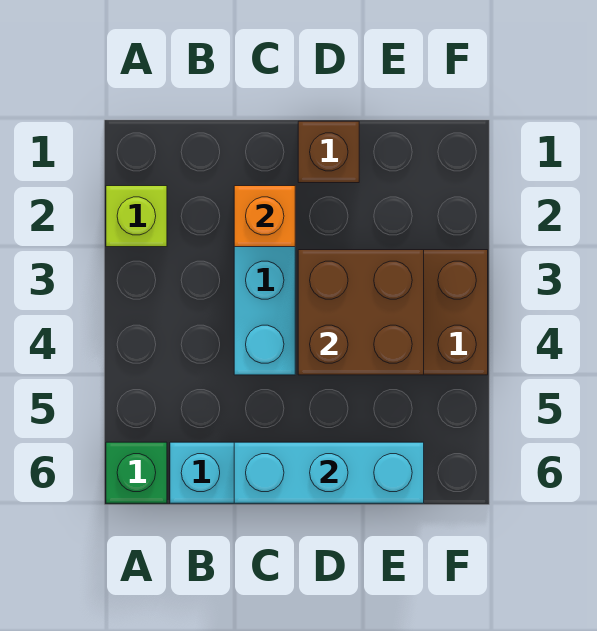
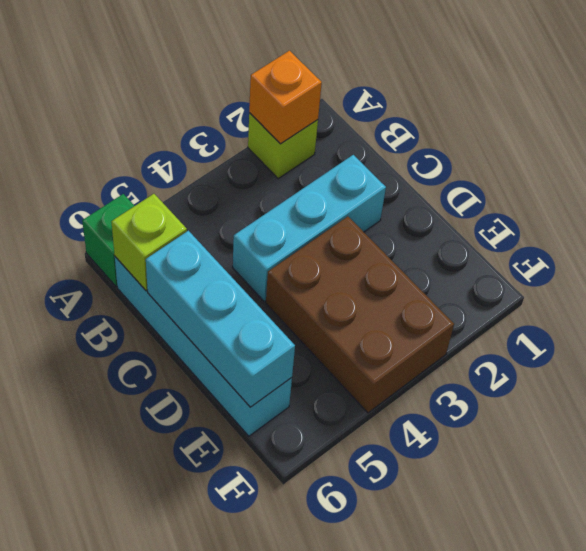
none -> lime 1x1 brick [111,194,187,291]
orange 1x1 brick [234,186,295,247] -> orange 1x1 brick moved to [249,51,322,144]
brown 1x1 brick [298,121,359,183] -> none
brown 2x2 brick [298,250,424,375] -> none

